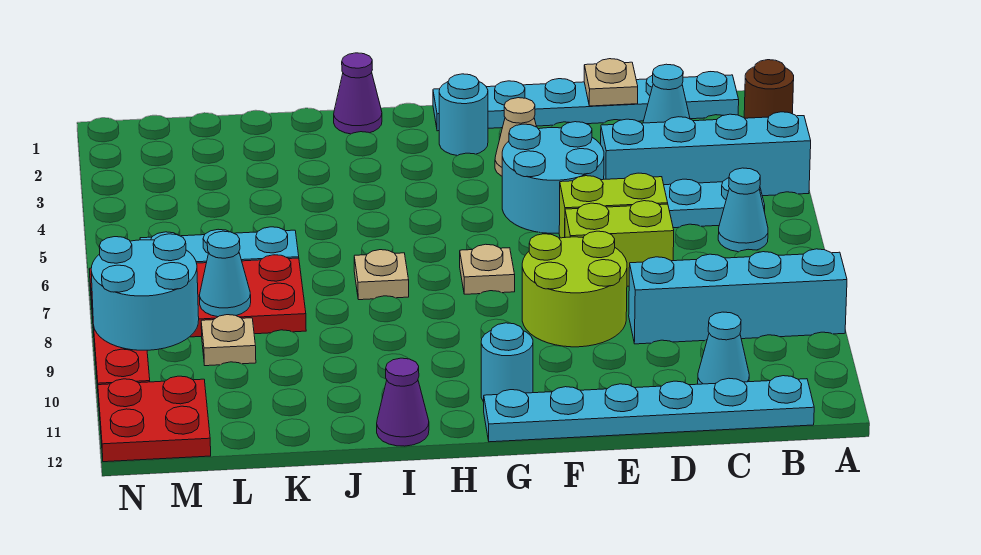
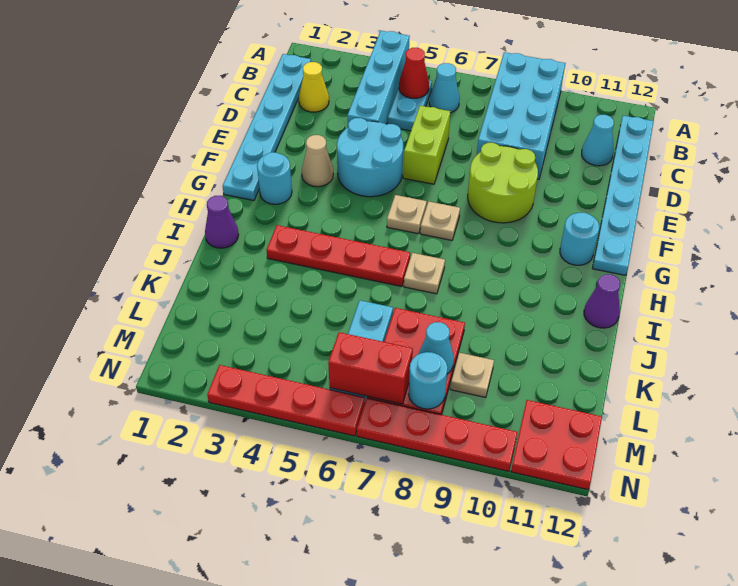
brown 1x1 round brick [744,60,794,118] -> none
cyan 1x4 brick [629,249,847,344] -> cyan 2x4 brick [477,52,565,179]
none -> red 1x1 cone [399,48,429,98]
cyan 1x1 cone [643,64,690,123] -> yellow 1x1 cone [299,62,329,112]
tan 1x1 plate [584,59,638,106] -> tan 1x1 plate moved to [387,195,427,234]
lime 1x2 brick [565,201,674,286] -> none
none -> red 1x4 plate [267,225,410,287]
none -> red 1x2 brick [328,332,413,404]
cyan 2x2 round brick [91,234,199,350] -> cyan 1x1 round brick [409,352,448,409]
none -> red 1x4 plate [207,365,365,436]

